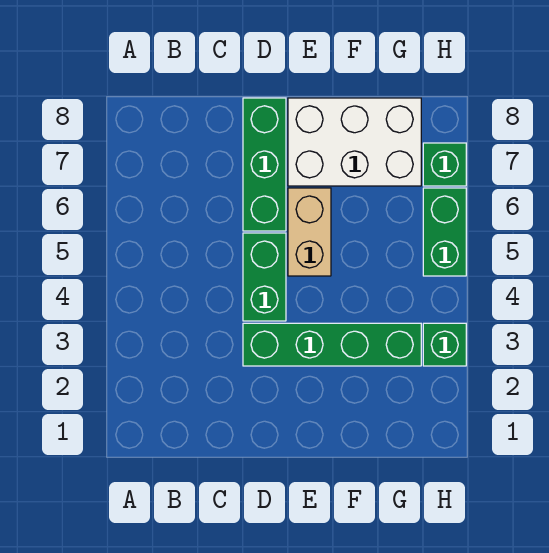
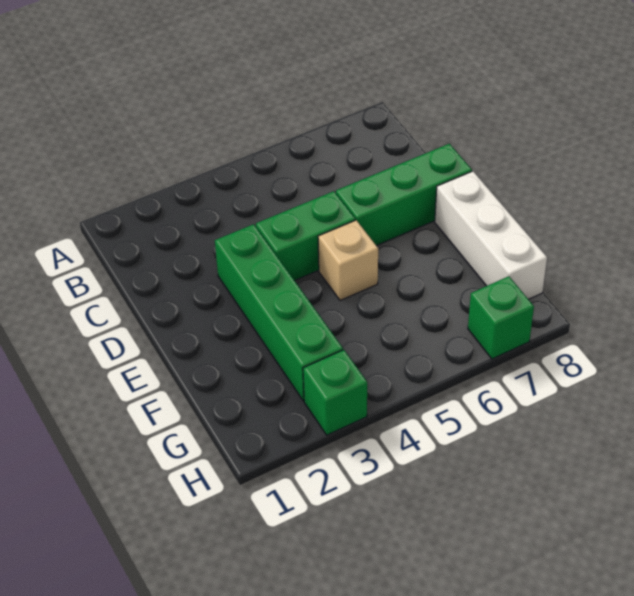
tan 1x2 brick [288,188,331,276] -> tan 1x1 brick [318,220,378,300]
white 2x3 brick [288,98,421,186] -> white 1x3 brick [435,171,547,299]
green 1x2 brick [423,188,466,276] -> none

